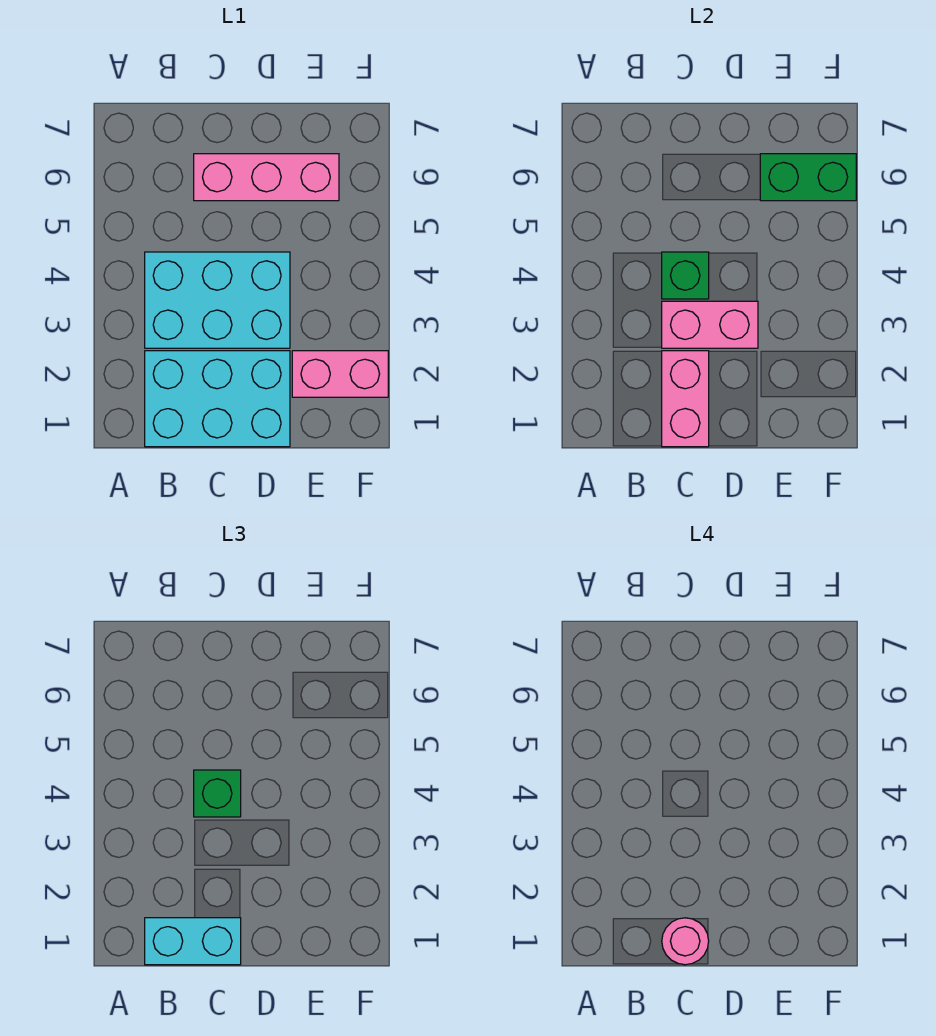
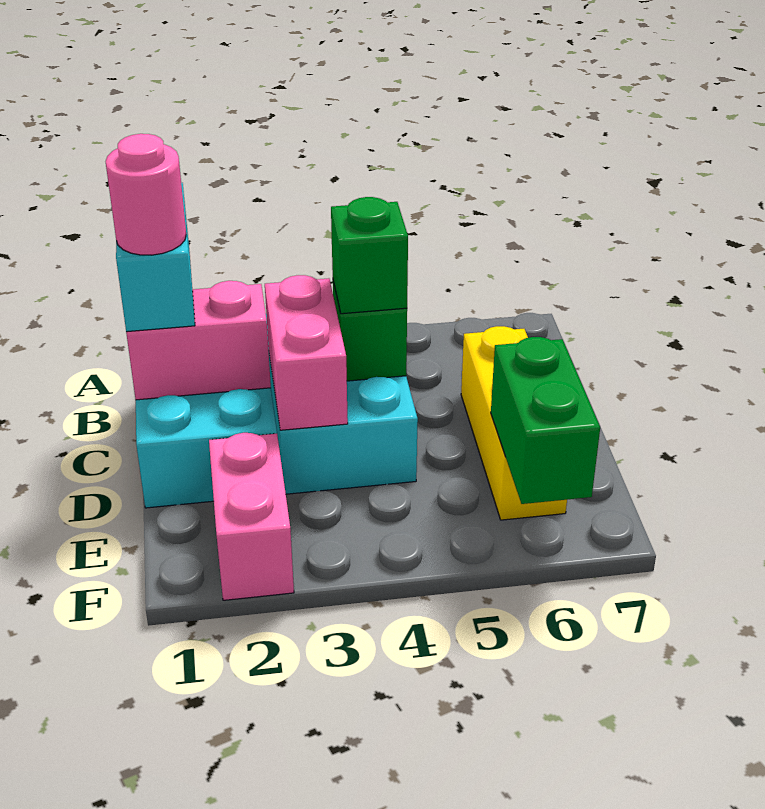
pink 1x3 brick [194,154,339,201] -> yellow 1x3 brick [461,326,567,520]

